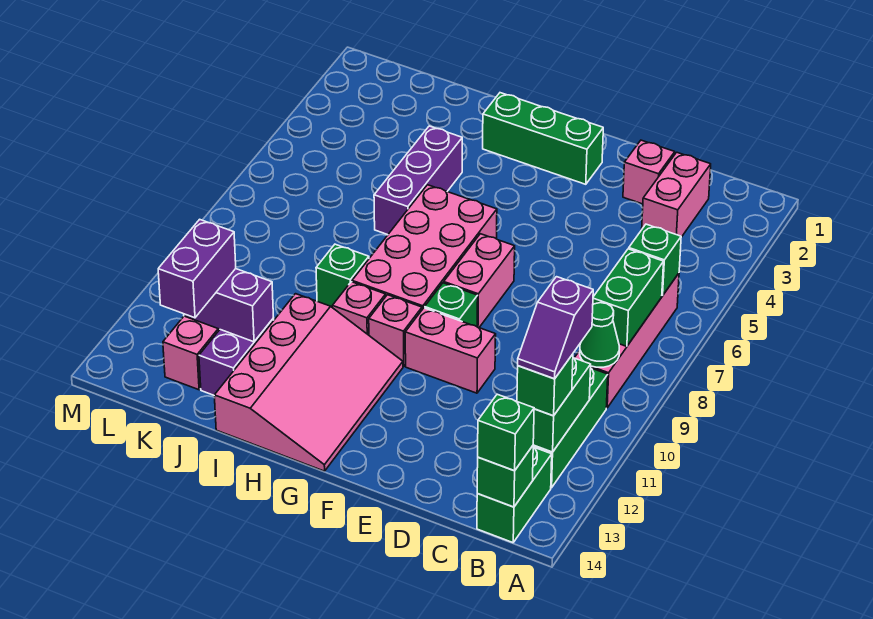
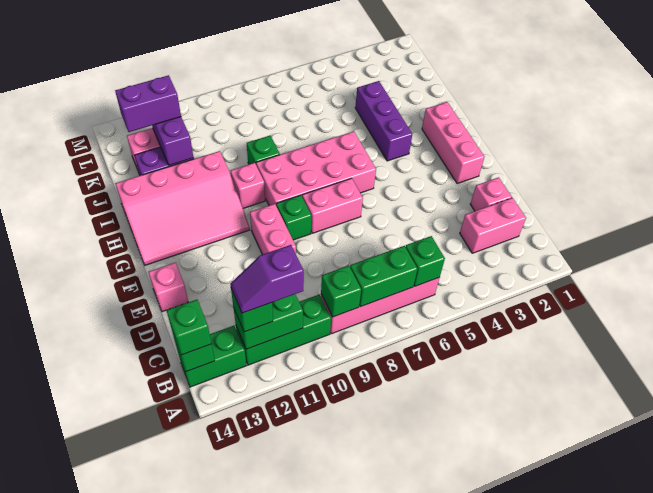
green 1x1 cone [580,303,619,367] -> green 1x1 brick [321,266,361,317]
green 1x3 brick [483,93,603,184] -> pink 1x3 brick [422,102,484,184]
pink 1x1 brick [369,295,422,366] -> pink 1x1 brick moved to [149,263,188,312]
purple 1x3 brick [374,126,462,235] -> purple 1x3 brick turned to [355,81,412,161]

